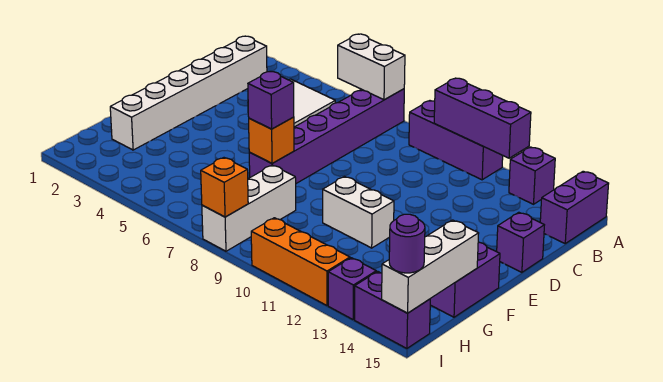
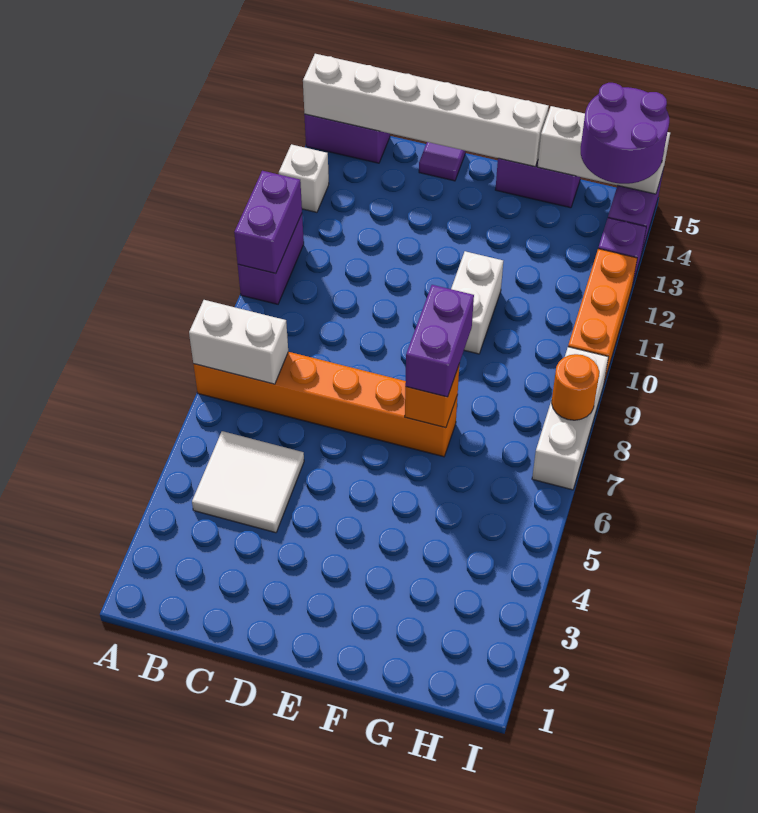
white 1x2 brick [338,34,405,100] -> white 1x2 brick turned to [189,300,288,384]
purple 1x6 brick [249,89,404,183] -> orange 1x6 brick [193,352,458,457]
purple 1x3 brick [409,101,503,180] -> purple 1x2 brick [238,214,304,304]
purple 1x3 brick [434,78,531,158] -> purple 1x2 brick [234,171,302,274]
purple 1x1 brick [509,147,555,204] -> white 1x1 brick [279,144,329,212]
white 1x6 brick [110,36,267,150] -> white 1x6 brick moved to [303,54,549,167]
purple 1x1 brick [497,212,544,272] -> purple 1x1 tile [419,142,465,181]
purple 1x1 brick [248,71,294,129] -> purple 1x2 brick [405,285,474,397]
white 1x3 brick [202,165,296,251] -> white 1x3 brick turned to [532,347,608,490]
orange 1x1 brick [201,158,248,217] -> orange 1x1 round brick [552,354,599,420]
purple 1x1 round brick [389,214,425,273] -> purple 2x2 round brick [581,83,669,184]

